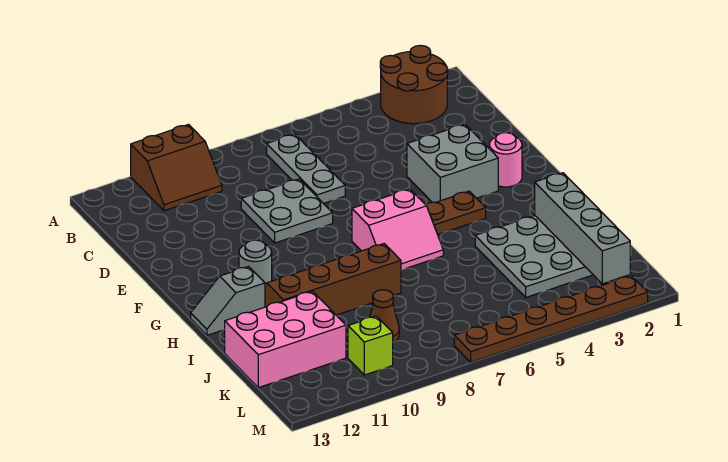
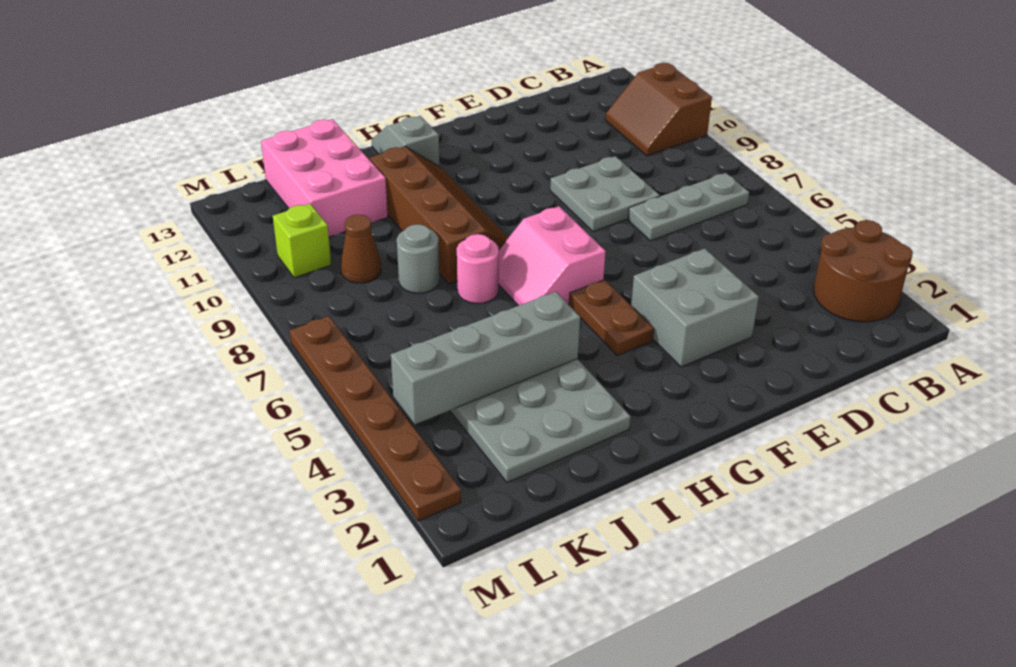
pink 1x1 round brick [490,133,522,187] -> pink 1x1 round brick moved to [457,234,499,303]
grey 1x1 round brick [239,240,272,284] -> grey 1x1 round brick moved to [397,224,439,293]
grey 1x4 brick [535,173,630,284] -> grey 1x4 brick moved to [391,292,580,424]

